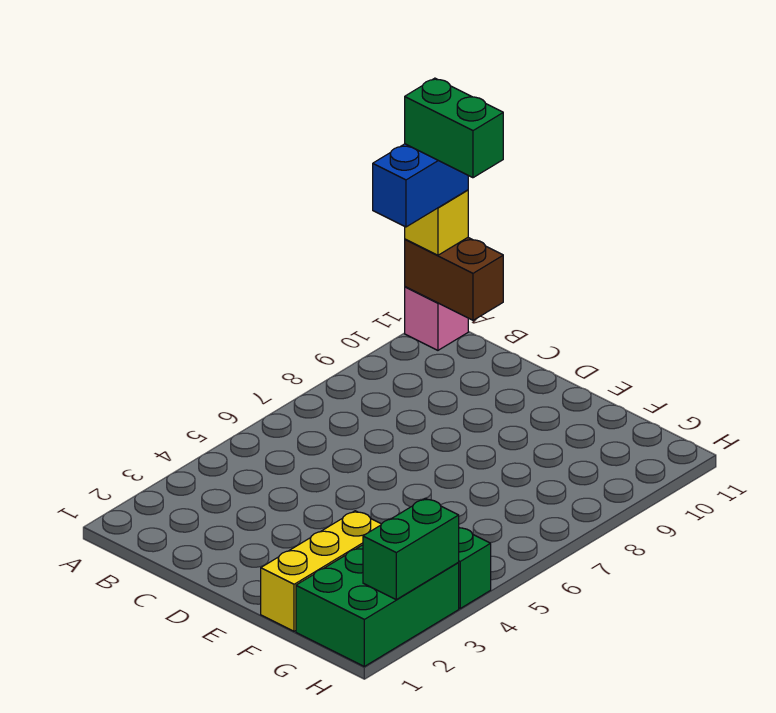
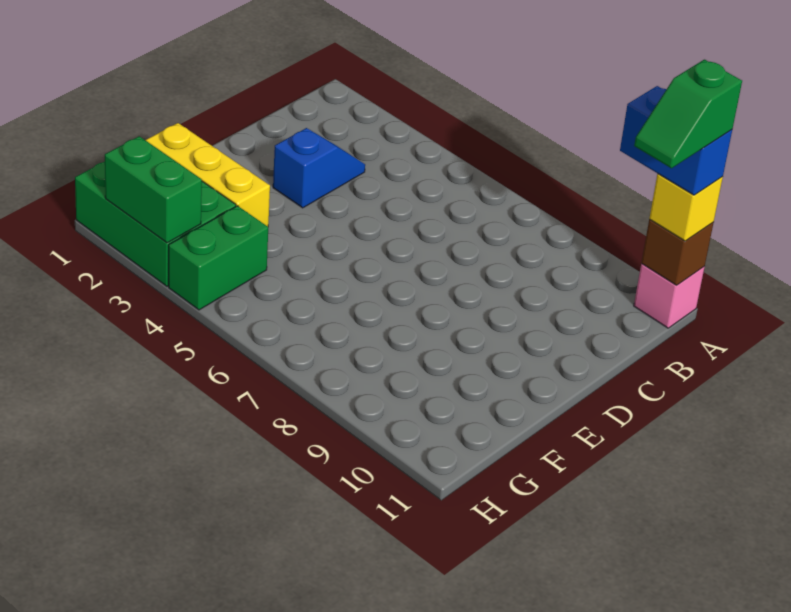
brown 1x2 brick [405,238,503,320] -> brown 1x1 brick [641,219,714,286]
green 1x2 brick [405,78,503,178] -> green 1x2 slope [634,60,742,168]
none -> blue 1x2 slope [273,128,365,208]

